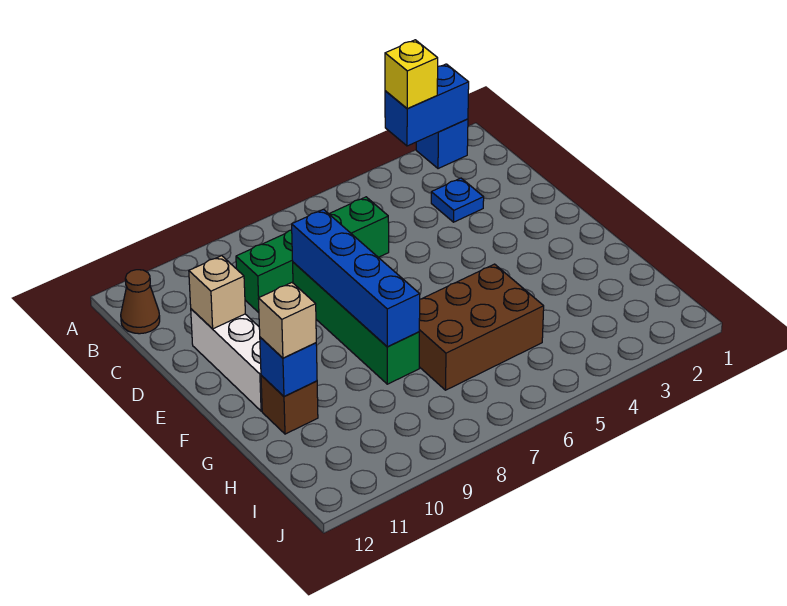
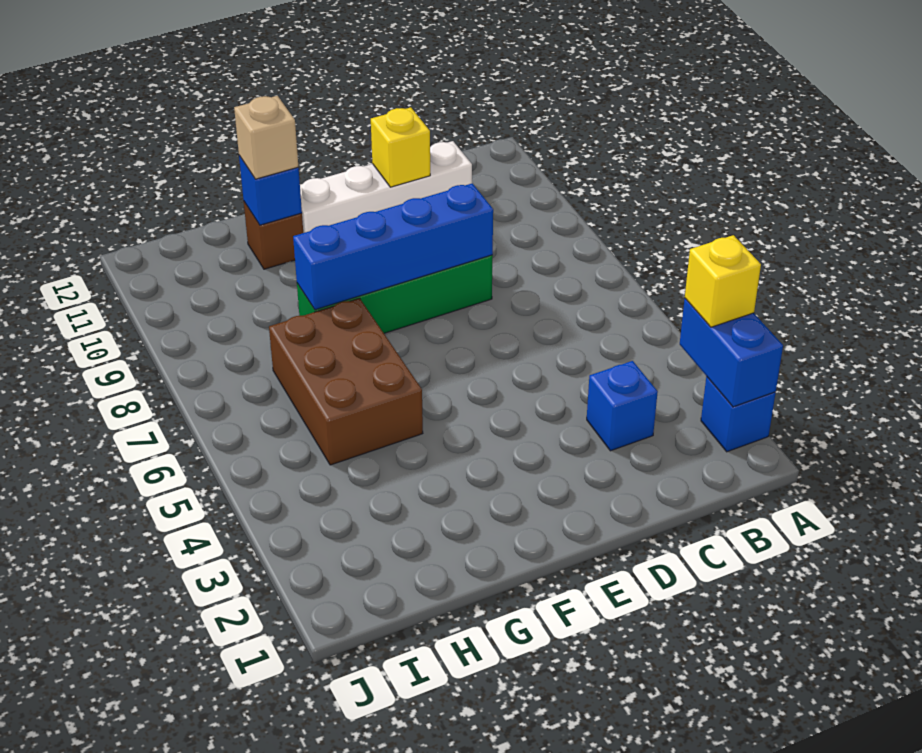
brown 1x1 cone [121,270,160,334] -> none
blue 1x1 plate [431,178,484,222] -> blue 1x1 brick [587,361,658,451]
green 1x4 brick [236,197,389,313] -> none
white 1x3 brick [191,309,262,411] -> white 1x4 brick [300,141,472,233]
tan 1x1 brick [189,256,245,329] -> yellow 1x1 brick [371,107,430,187]

